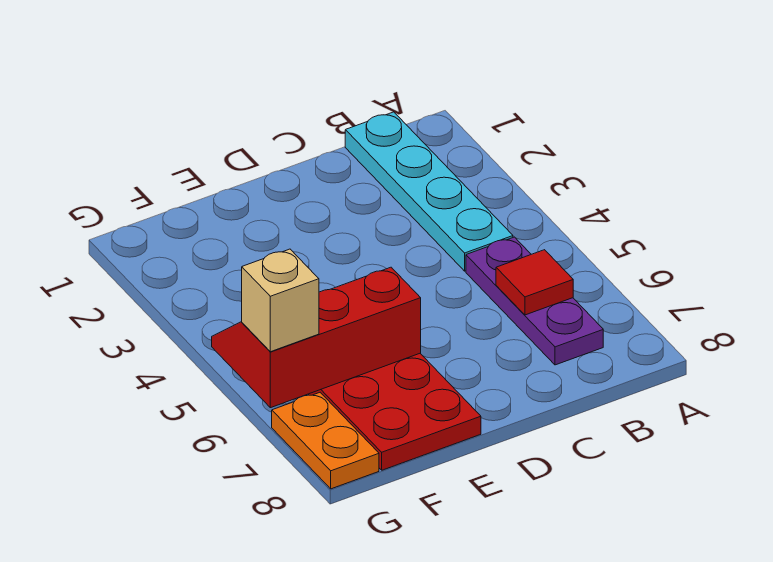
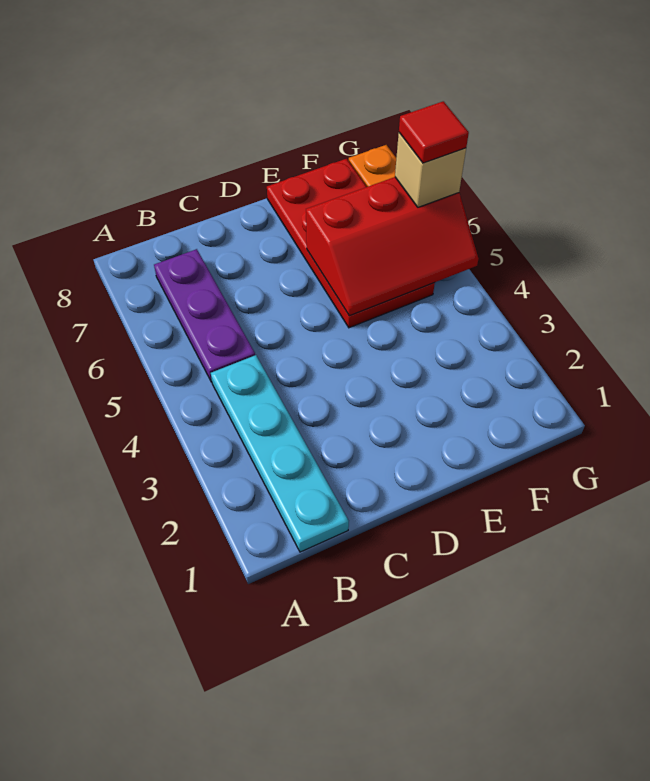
red 1x1 tile [496,250,573,315] -> red 1x1 tile moved to [399,101,469,163]

